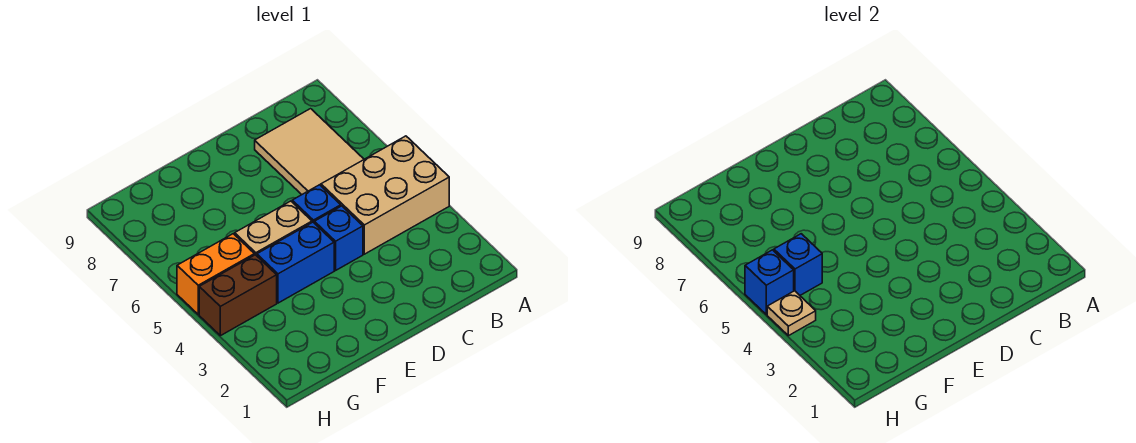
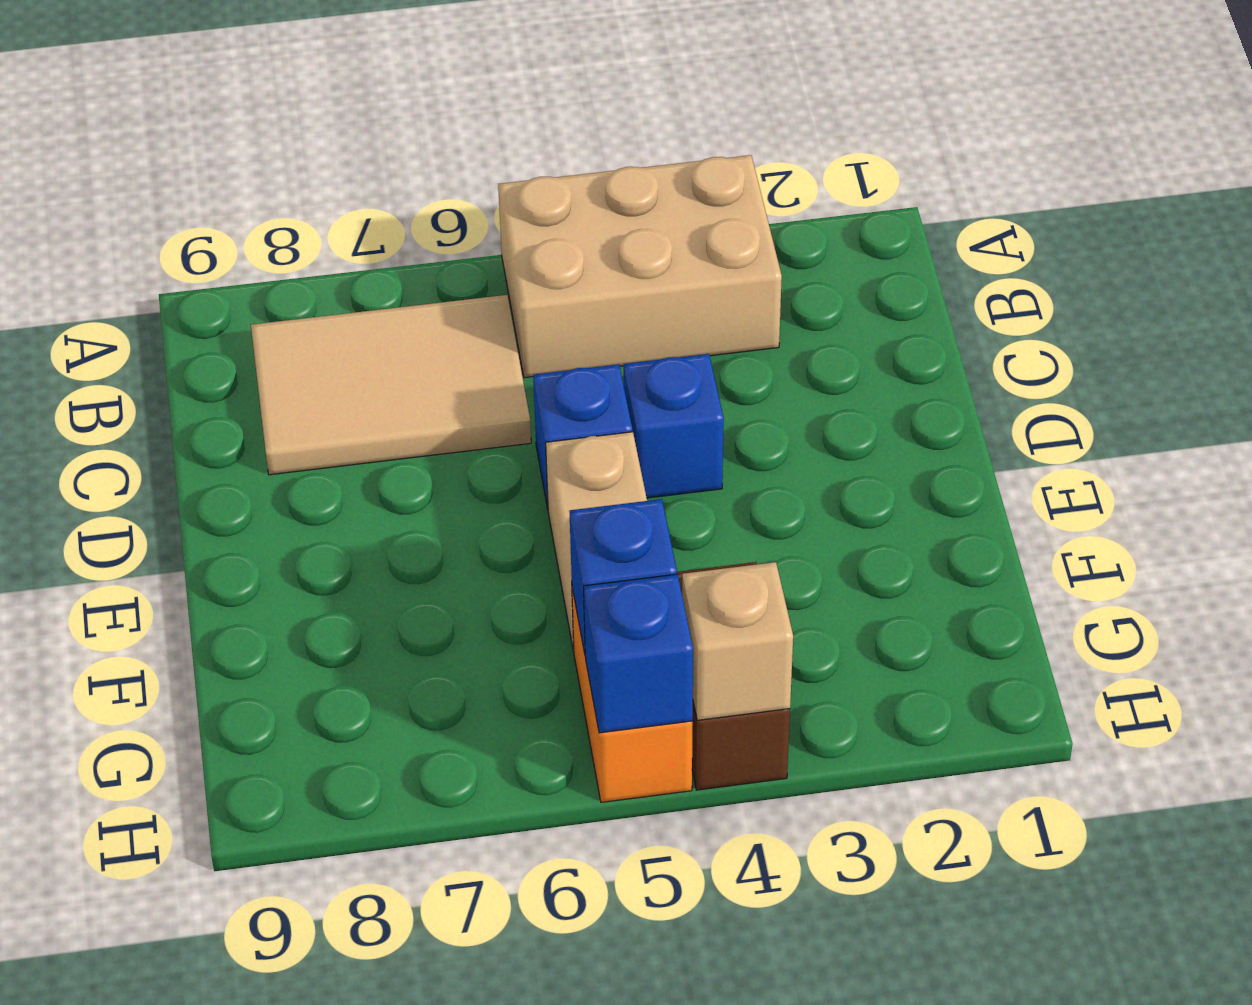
tan 2x3 brick [321,136,449,254] -> tan 2x3 brick turned to [498,155,782,378]
blue 1x2 brick [257,222,334,303] -> none
tan 1x1 plate [767,291,816,336] -> tan 1x1 brick [682,562,793,720]

